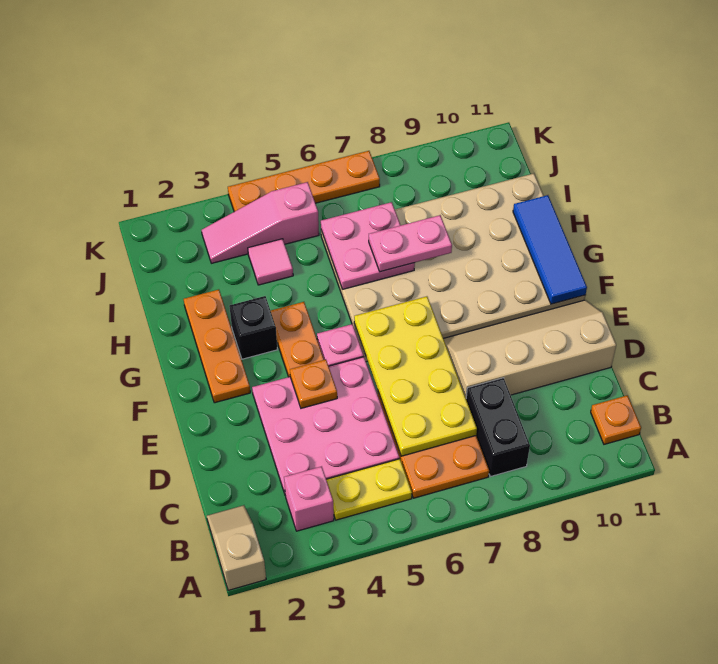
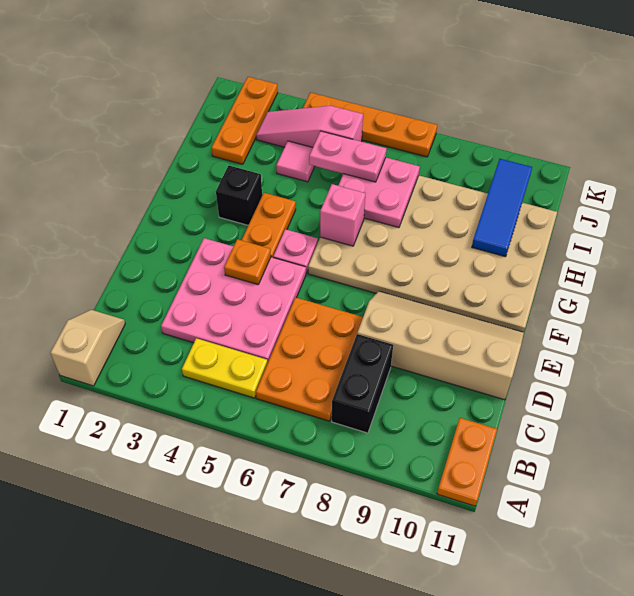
pink 1x1 brick [284,466,334,531] -> pink 1x1 brick moved to [320,184,365,246]
orange 1x1 plate [591,395,641,444] -> orange 1x2 plate [437,418,497,506]
yellow 2x4 plate [354,296,477,456] -> none
orange 1x3 plate [184,290,250,403] -> orange 1x3 plate moved to [211,77,278,164]
blue 1x3 tile [513,195,587,304] -> blue 1x3 tile moved to [472,159,532,257]
pink 1x2 plate [369,215,452,272] -> pink 1x2 plate moved to [309,131,386,182]

